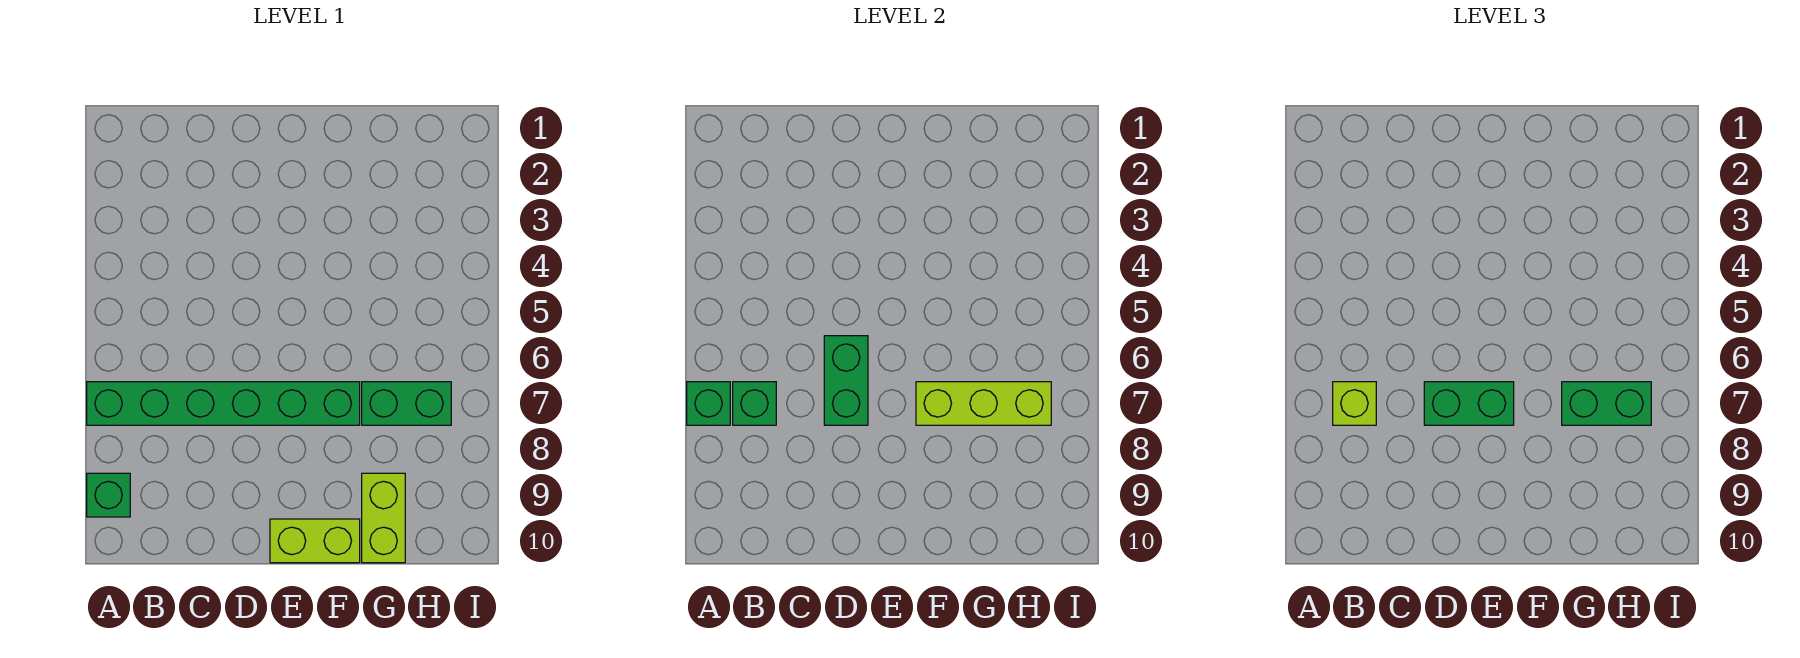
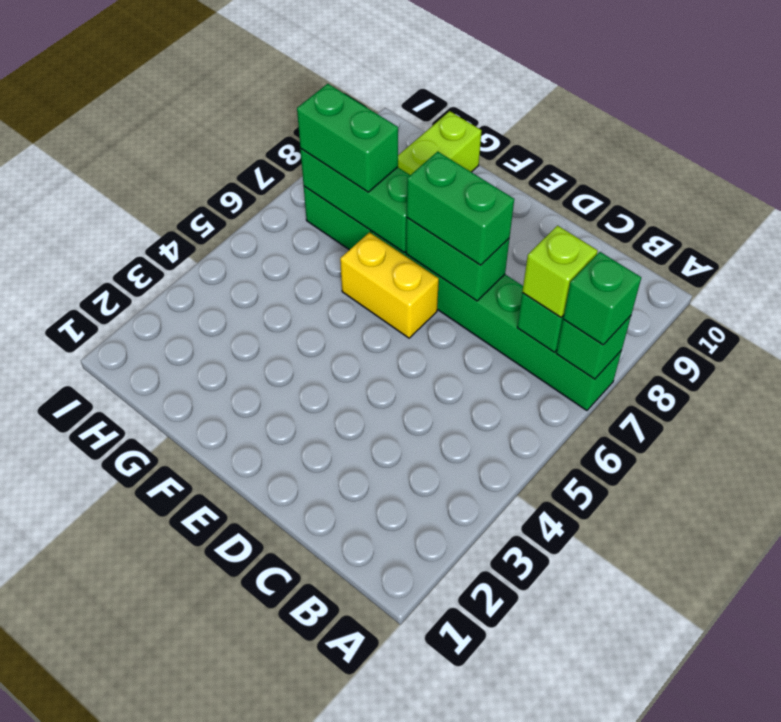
green 1x1 brick [87,473,130,517] -> green 1x1 brick moved to [563,252,641,345]
green 1x2 brick [824,336,868,425] -> green 1x2 brick turned to [406,218,509,301]
none -> yellow 1x2 brick [340,232,439,338]
lime 1x2 brick [270,519,360,563] -> none
lime 1x3 brick [916,382,1051,425] -> green 1x3 brick [300,149,410,252]

